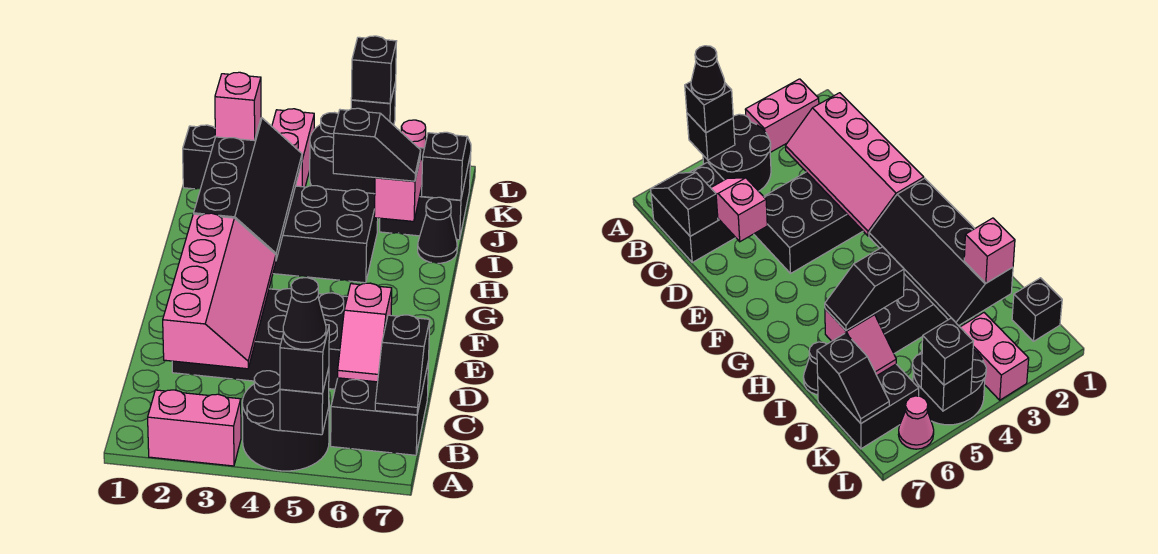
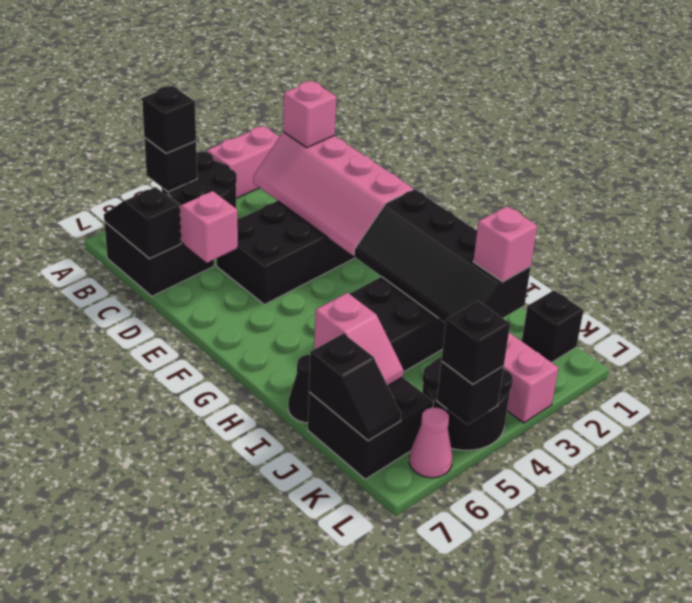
black 1x1 cone [283,278,326,349] -> none
none -> pink 1x1 brick [283,81,336,148]
black 1x2 slope [333,108,421,181] -> none

